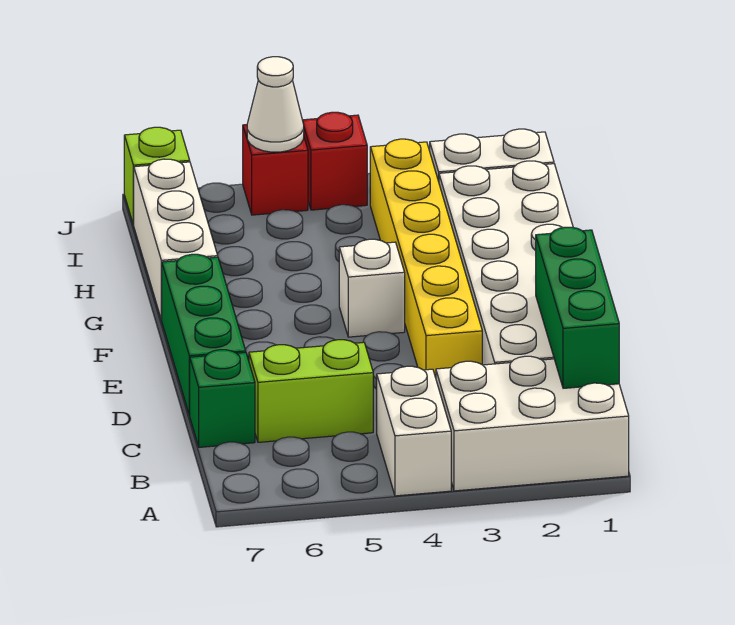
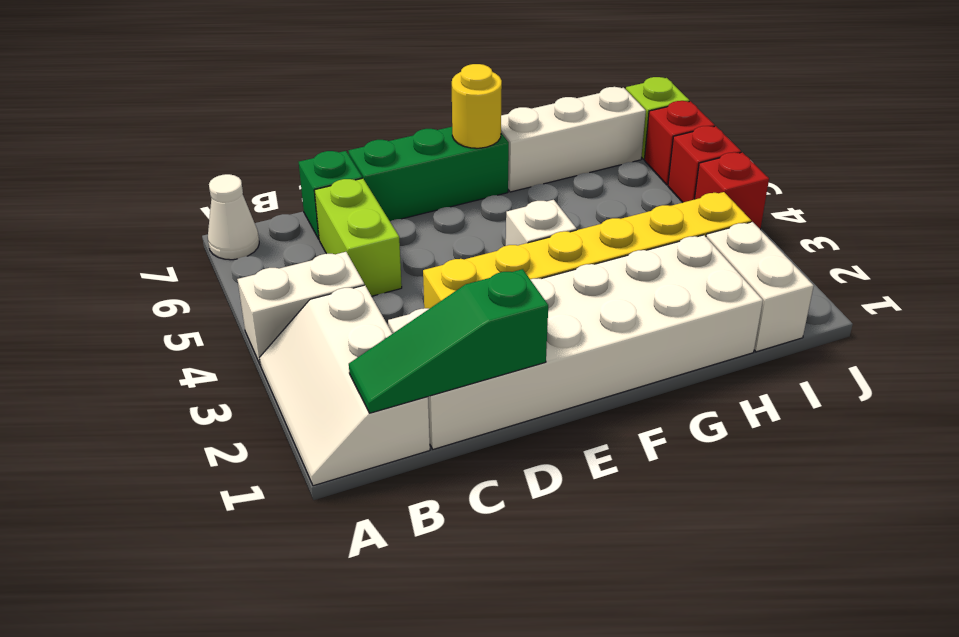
white 2x3 brick [436,356,629,491] -> white 2x3 slope [260,285,430,486]
green 1x3 brick [536,227,619,388] -> green 1x3 slope [349,269,548,413]
none -> yellow 1x1 round brick [452,64,502,148]
white 1x1 cone [247,57,304,152] -> white 1x1 cone moved to [208,174,259,260]
none -> red 1x1 brick [644,101,715,185]

